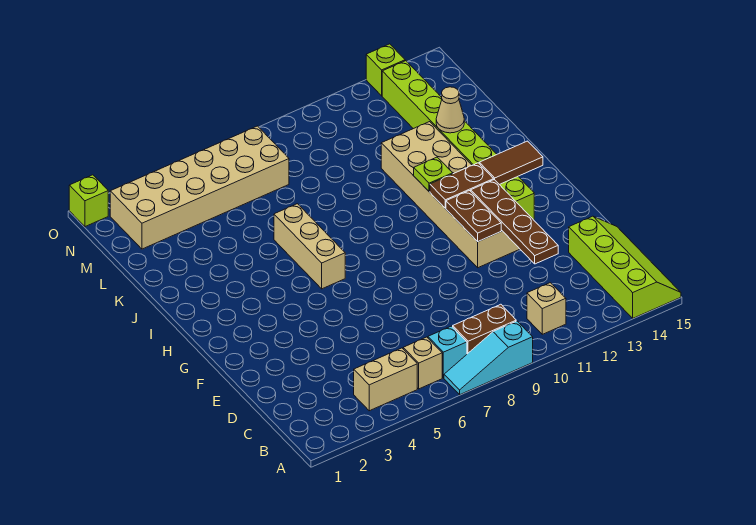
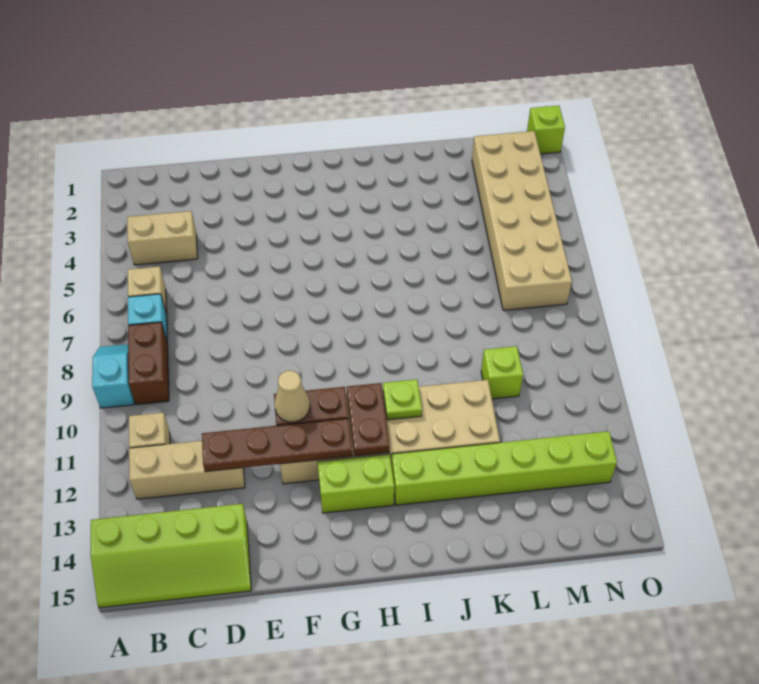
cyan 1x3 slope [444,321,533,395] -> cyan 1x2 slope [92,344,134,408]
tan 1x2 brick [354,348,417,411] -> tan 1x2 brick turned to [127,211,198,265]
tan 1x3 brick [274,204,345,289] -> tan 1x3 brick moved to [129,441,245,499]
brown 1x2 tile [479,141,543,185] -> none
tan 1x1 cone [436,87,464,133] -> tan 1x1 cone moved to [275,370,310,422]
lime 1x1 brick [366,44,405,96] -> lime 1x1 brick moved to [481,346,523,399]

